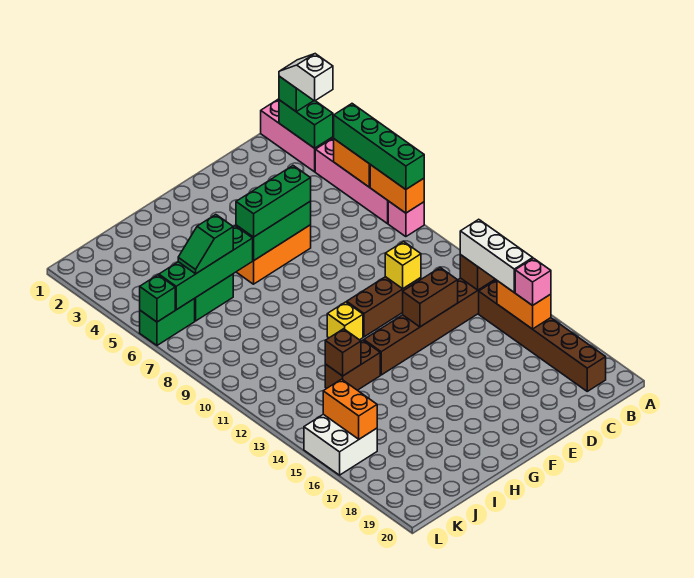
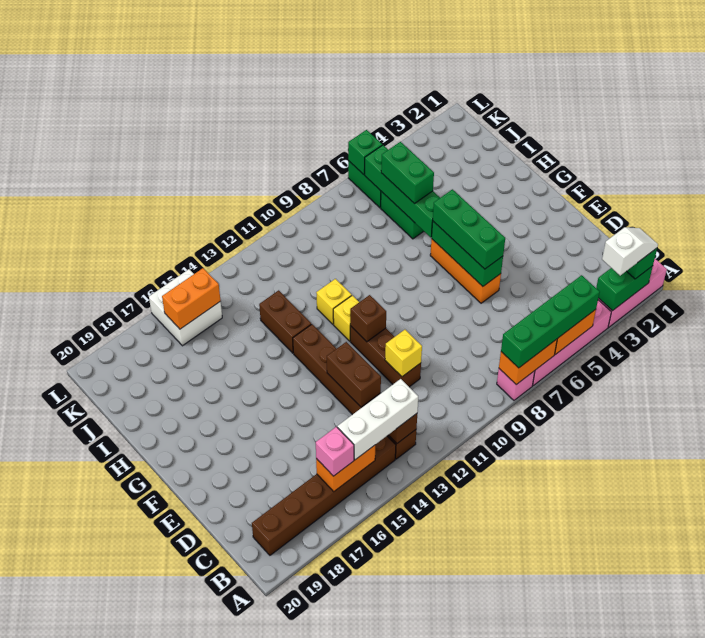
none -> yellow 1x1 brick [316,279,352,324]
green 1x2 slope [178,215,233,274] -> green 1x2 brick [381,142,434,204]
brown 1x1 brick [325,329,361,376] -> brown 1x1 brick moved to [350,295,386,342]

